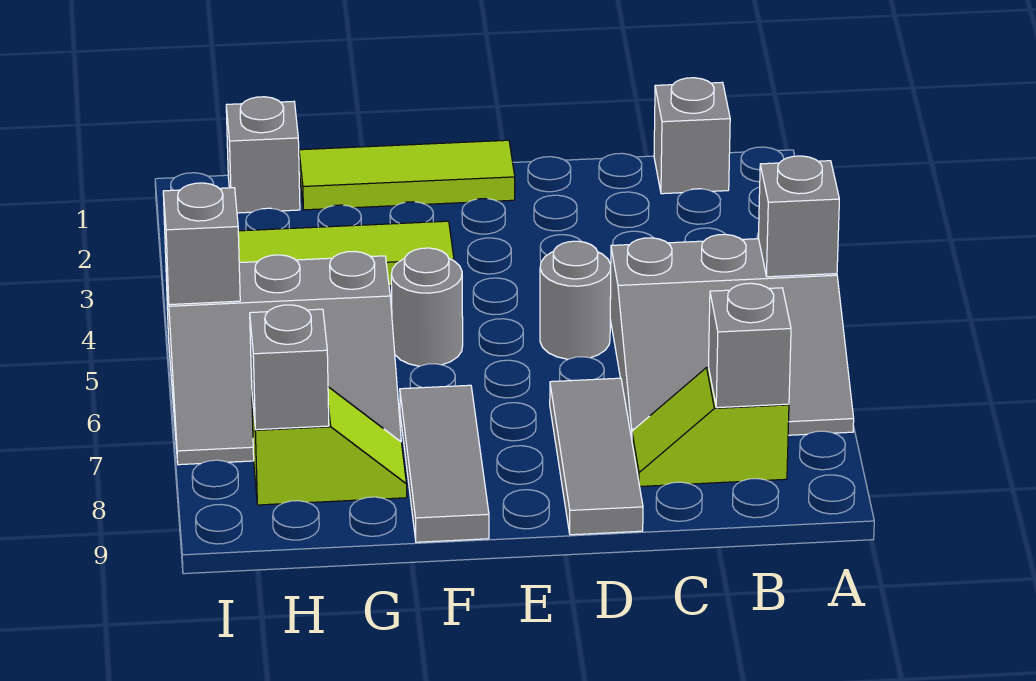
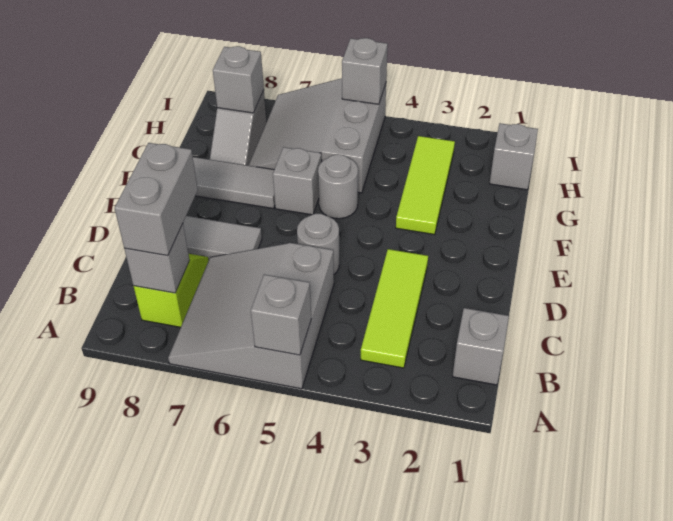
none -> grey 1x2 brick [115,143,198,256]
lime 1x3 tile [299,140,515,210] -> lime 1x3 tile moved to [361,249,428,368]
none -> grey 1x1 brick [273,147,322,215]
lime 1x2 slope [252,387,407,505] -> grey 1x2 slope [210,90,266,165]

